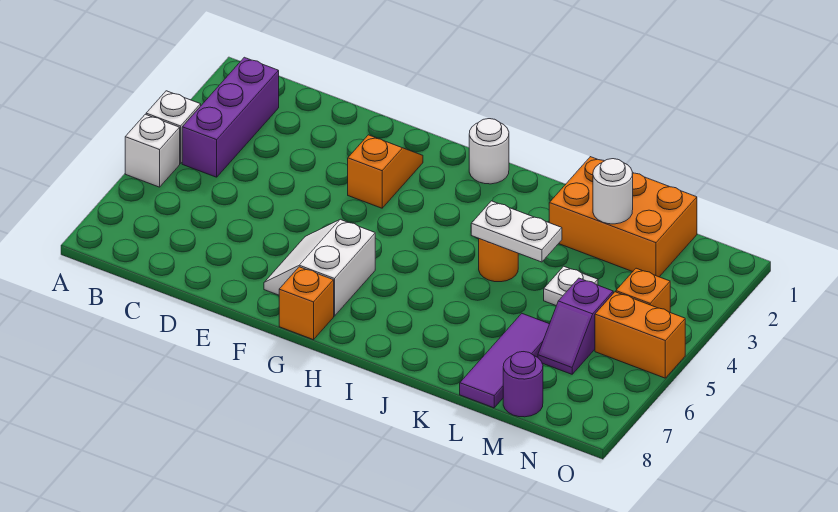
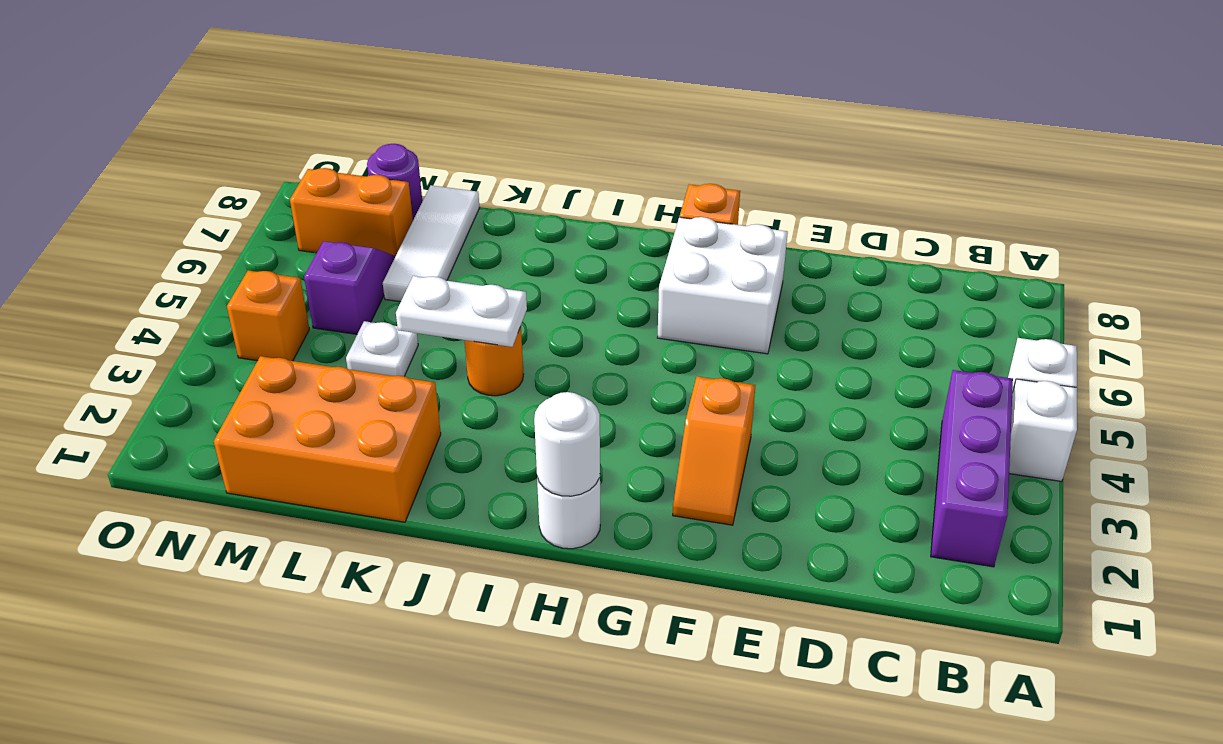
white 2x2 slope [264,219,375,316] -> white 2x2 brick [658,217,788,354]
white 1x1 round brick [593,159,633,224] -> white 1x1 round brick moved to [534,392,600,496]
purple 1x3 tile [460,314,549,408] -> white 1x3 tile [383,185,480,302]
orange 1x2 brick [595,292,685,378] -> orange 1x2 brick moved to [290,168,413,256]

